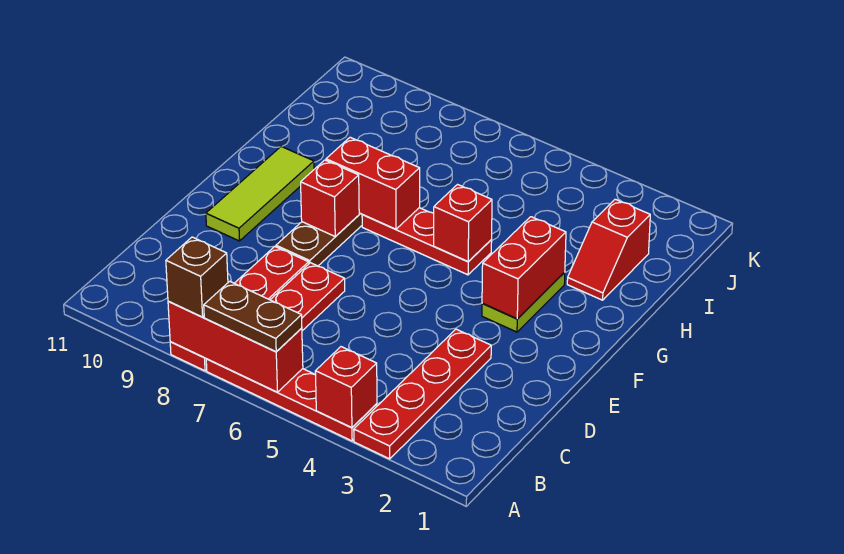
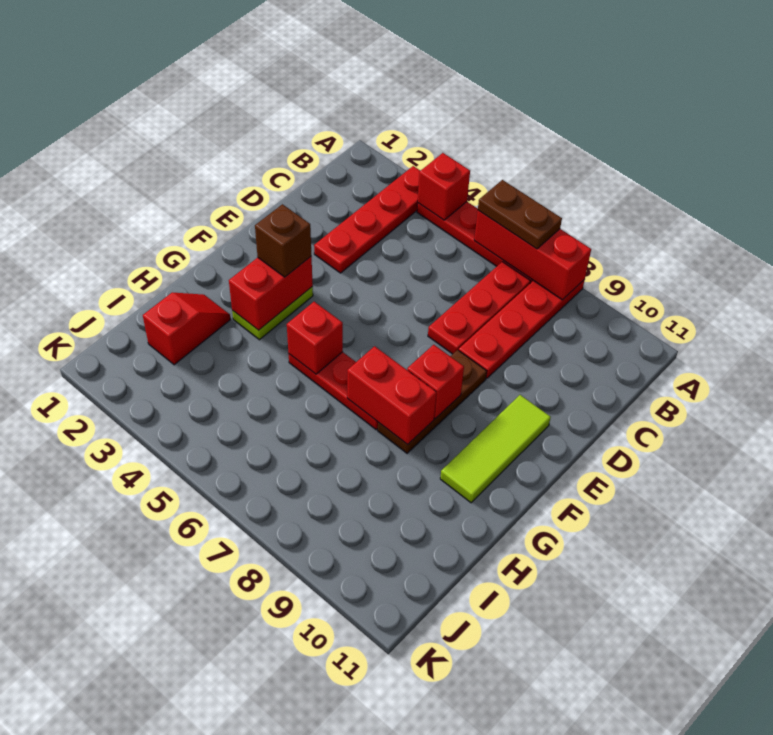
brown 1x1 brick [166,237,228,317] -> brown 1x1 brick moved to [255,204,311,277]

